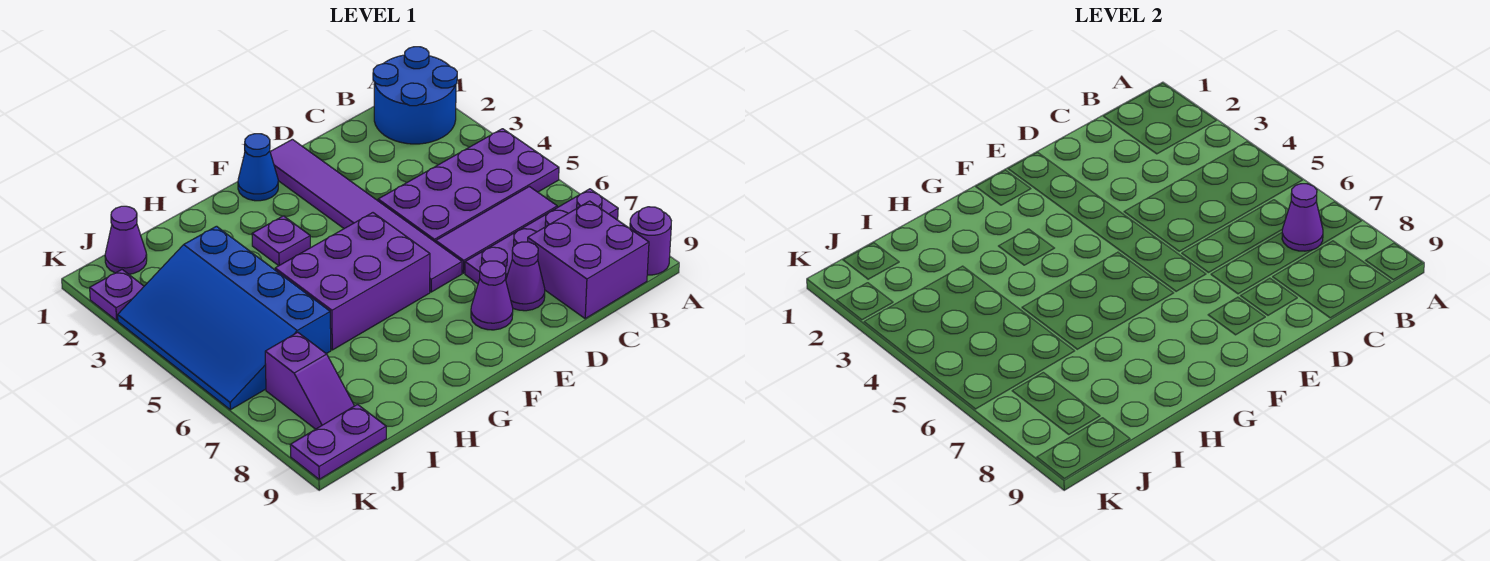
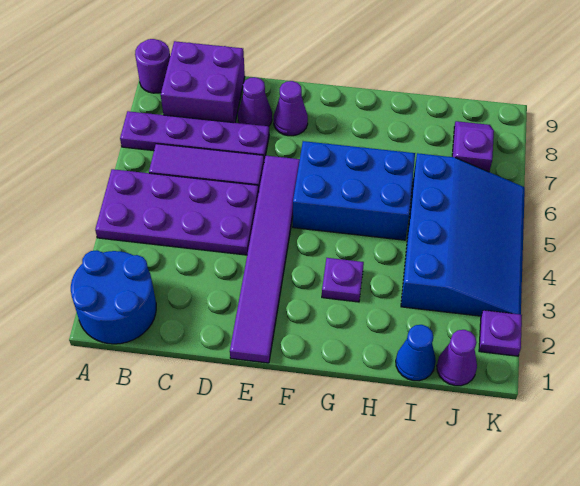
purple 1x1 cone [1282,184,1323,251] -> none
blue 1x1 cone [238,134,278,201] -> blue 1x1 cone moved to [396,325,436,381]
purple 2x3 brick [275,213,430,350] -> blue 2x3 brick [293,141,415,240]
purple 1x2 plate [290,404,386,479] -> none

